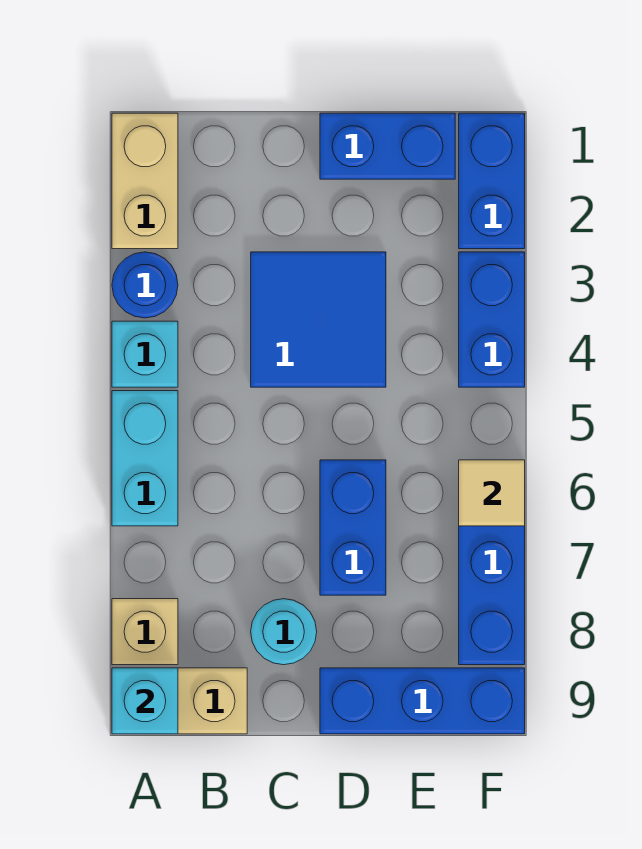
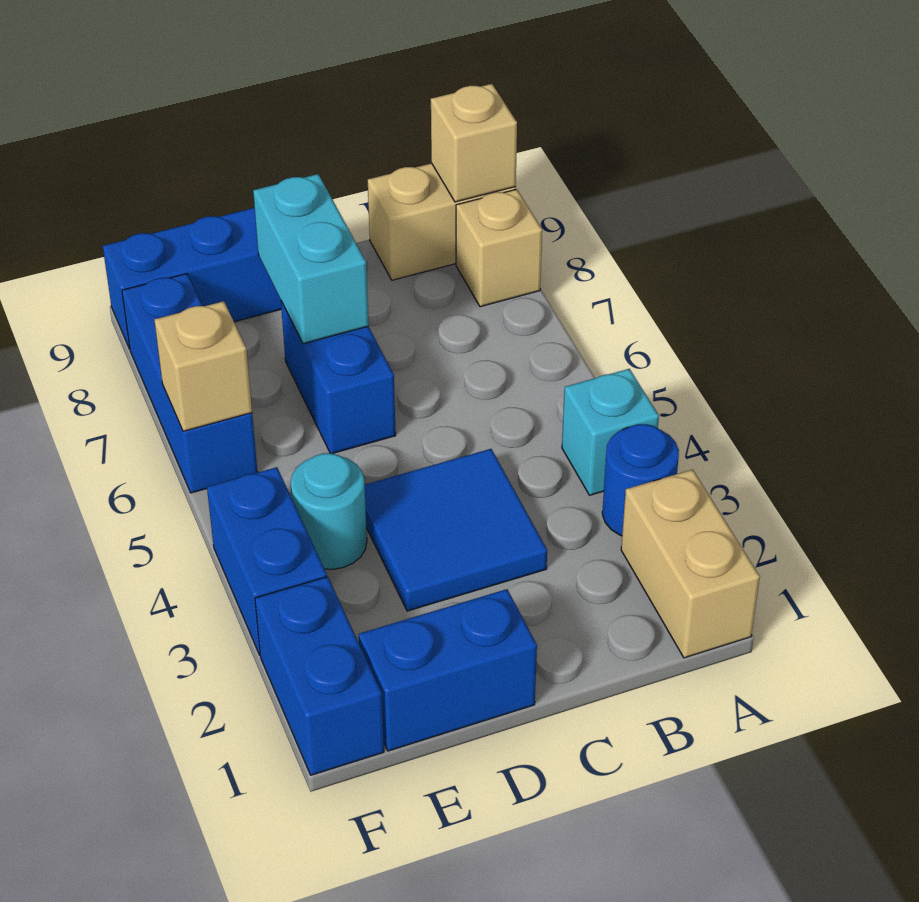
cyan 1x2 brick [112,391,178,526] -> cyan 1x2 brick moved to [253,174,369,344]
cyan 1x1 brick [112,668,178,734] -> tan 1x1 brick [431,84,517,202]
cyan 1x1 round brick [251,599,317,665] -> cyan 1x1 round brick moved to [291,453,367,569]
tan 1x1 tile [459,460,525,526] -> tan 1x1 brick [154,301,252,431]

